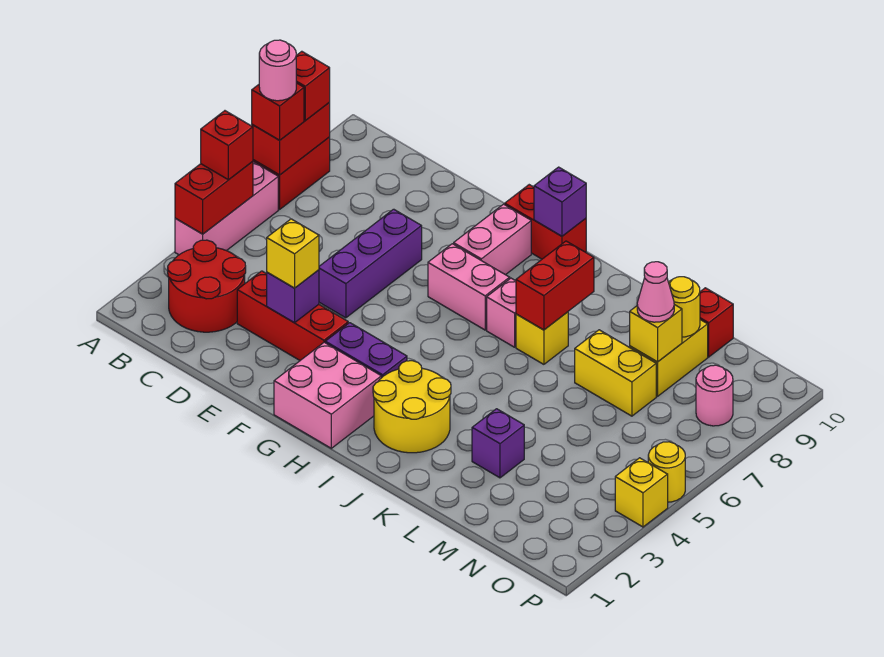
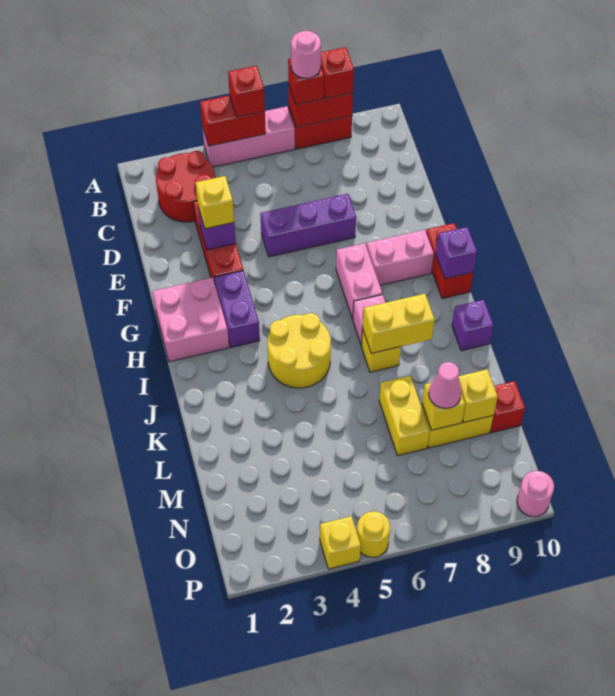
yellow 2x2 round brick [373,361,451,453] -> yellow 2x2 round brick moved to [268,313,331,388]
red 1x2 brick [516,241,594,330] -> yellow 1x2 brick [363,294,435,353]
purple 1x1 brick [472,409,524,478] -> purple 1x1 brick moved to [452,300,493,351]
yellow 1x1 round brick [668,277,700,337] -> yellow 1x1 brick [458,369,498,423]
pink 1x1 round brick [696,365,733,426] -> pink 1x1 round brick moved to [517,471,554,517]

